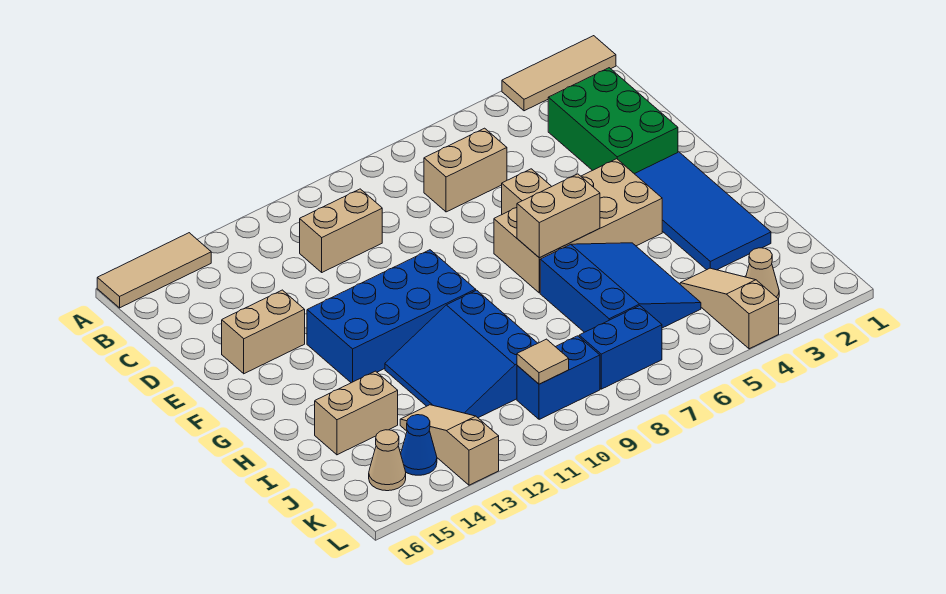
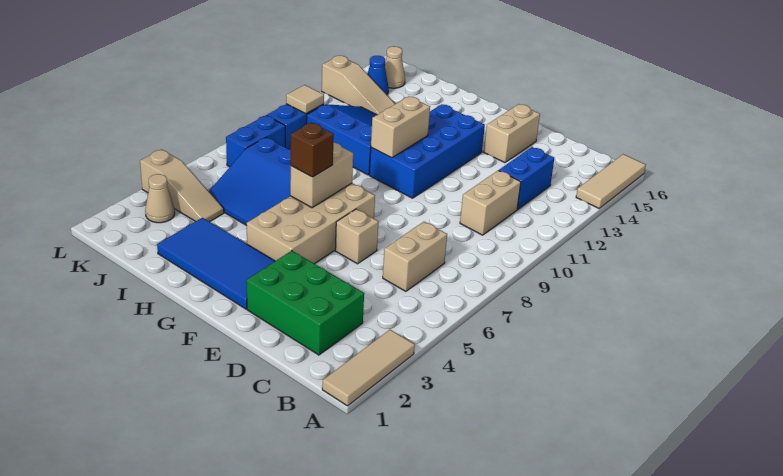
none -> blue 1x2 brick [499,147,554,209]
none -> brown 1x1 brick [291,122,334,177]
tan 1x2 brick [315,371,398,455] -> tan 1x2 brick moved to [371,97,430,158]

